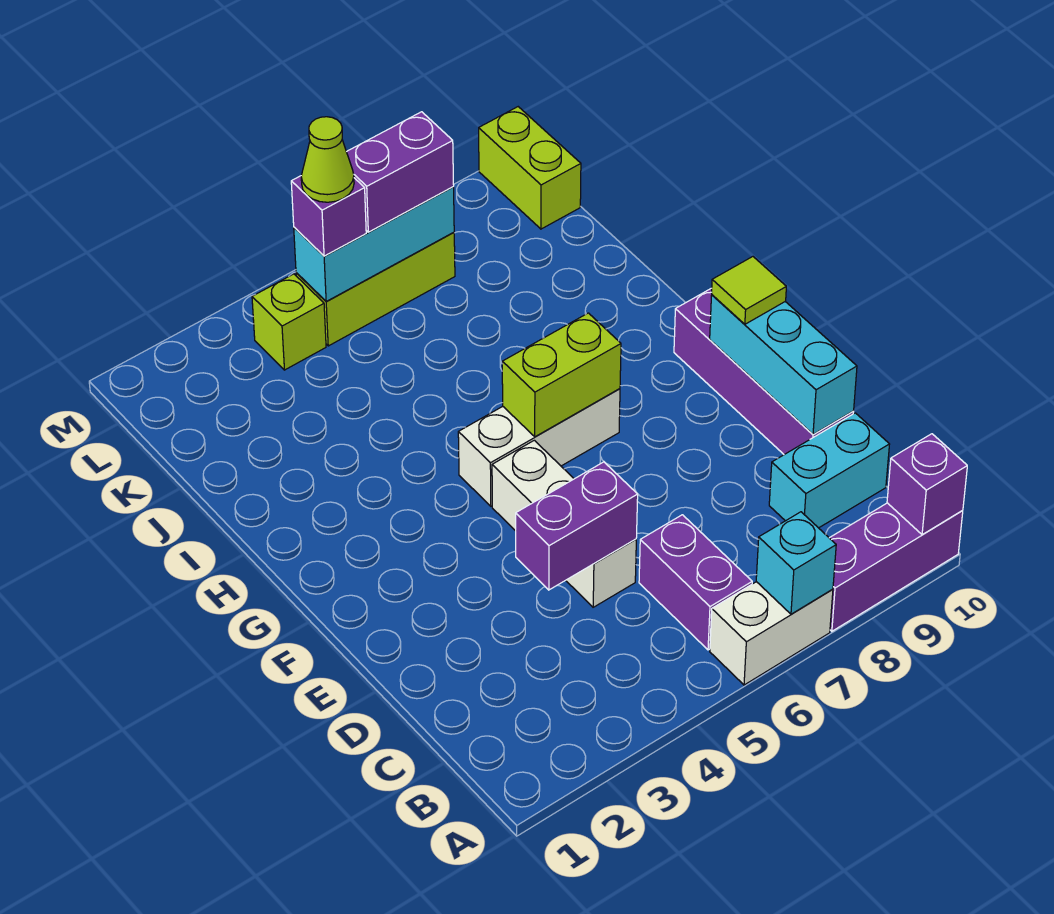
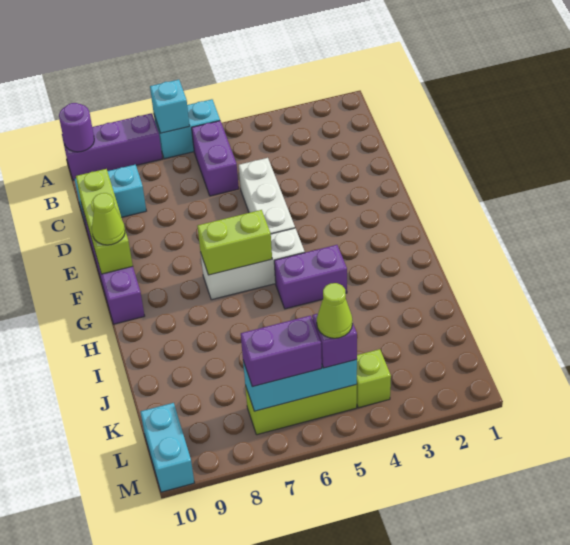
white 1x2 brick [710,582,833,685] -> cyan 1x2 brick [154,99,220,159]
purple 1x1 brick [887,434,967,535] -> purple 1x1 round brick [59,103,94,152]
purple 1x2 brick [516,462,638,590] -> purple 1x2 brick moved to [274,245,347,309]
cyan 1x3 brick [710,295,857,434] -> lime 1x3 brick [76,169,133,274]
lime 1x1 tile [712,257,786,324] -> lime 1x1 cone [92,193,125,245]
lime 1x2 brick [479,107,581,229] -> cyan 1x2 brick [141,403,194,492]

